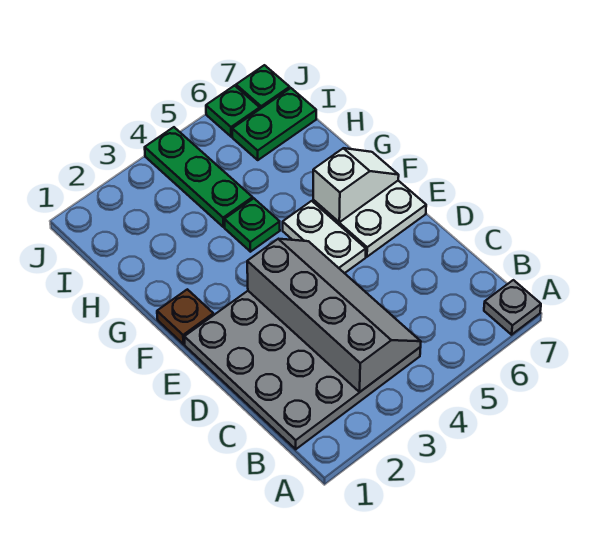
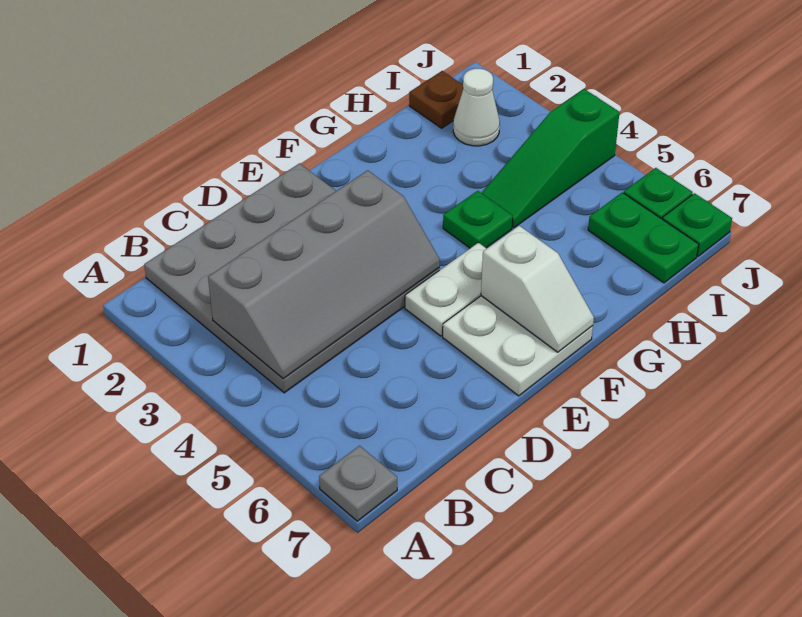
brown 1x1 plate [157,289,213,344] -> brown 1x1 plate moved to [409,71,463,128]
green 1x3 plate [145,127,253,227] -> green 1x3 slope [482,89,620,228]
none -> white 1x1 cone [453,69,500,146]

